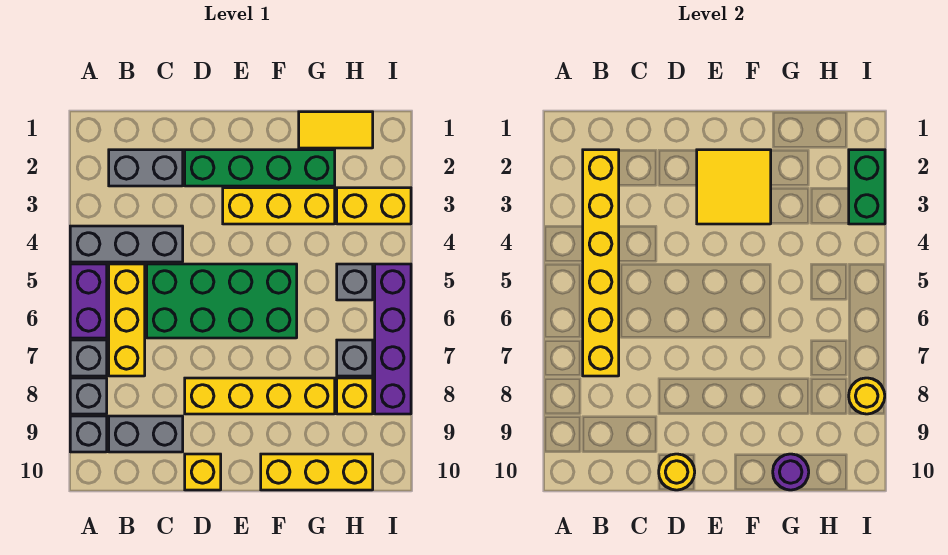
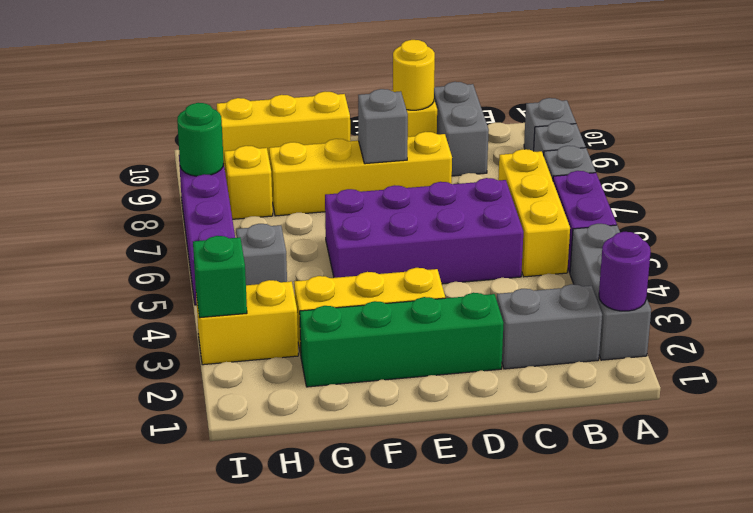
grey 1x3 brick [70,226,183,262] -> grey 1x3 brick turned to [570,224,651,360]
yellow 1x6 brick [583,150,619,376] -> none
grey 1x2 brick [109,416,183,452] -> grey 1x2 brick turned to [434,82,489,176]
green 2x4 brick [147,264,297,338] -> purple 2x4 brick [325,178,523,284]
yellow 2x2 tile [697,150,771,224] -> none
yellow 1x2 tile [299,112,373,148] -> none
purple 1x1 round brick [773,454,809,490] -> purple 1x1 round brick moved to [599,232,651,311]
grey 1x1 brick [337,340,373,376] -> grey 1x1 brick moved to [358,89,408,164]
green 1x2 brick [849,150,885,224] -> green 1x1 brick [193,236,247,318]
yellow 1x1 round brick [849,378,885,414] -> green 1x1 round brick [177,103,224,176]

